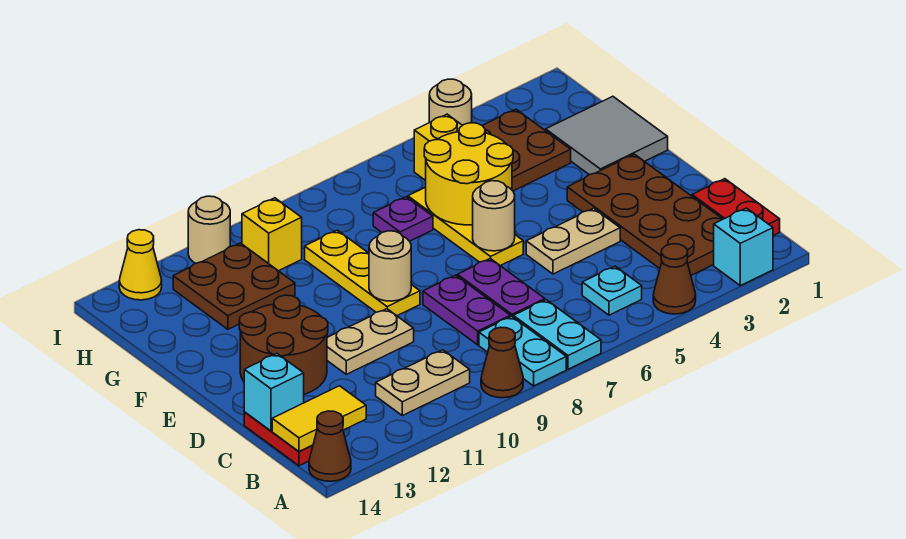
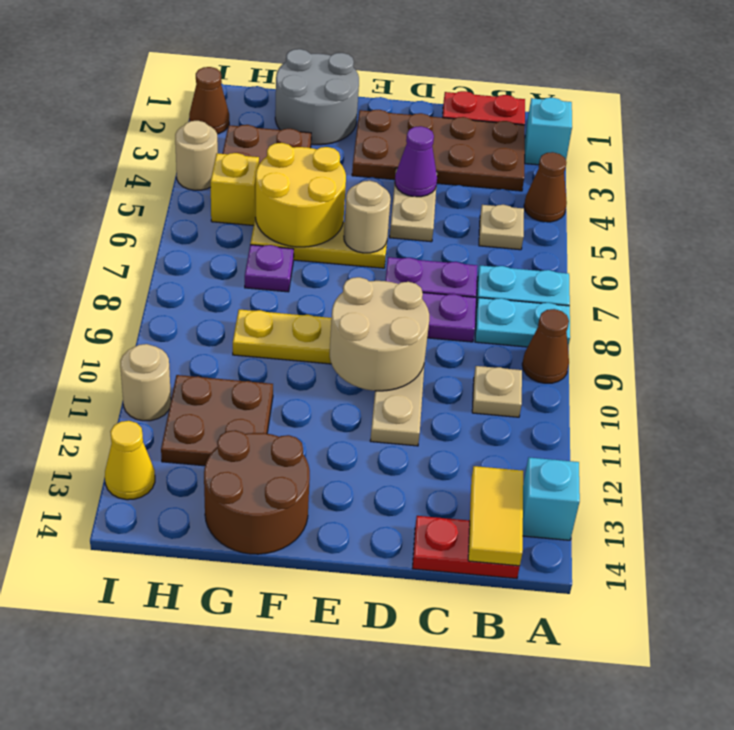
brown 1x1 cone [309,411,351,481] -> brown 1x1 cone moved to [189,67,229,134]
cyan 1x1 plate [582,266,642,315] -> tan 1x1 plate [479,205,524,250]
tan 1x2 plate [376,350,470,416] -> tan 1x1 plate [472,366,522,417]
cyan 1x1 brick [244,354,304,431] -> cyan 1x1 brick moved to [523,457,580,540]
none -> purple 1x1 cone [395,126,437,197]
brown 2x2 round brick [239,295,328,394] -> brown 2x2 round brick moved to [204,430,310,554]
tan 1x1 round brick [369,231,411,301] -> tan 2x2 round brick [330,277,429,391]
grey 2x2 tile [546,96,668,175] -> grey 2x2 round brick [275,49,359,145]
yellow 1x1 brick [242,198,302,271] -> none

